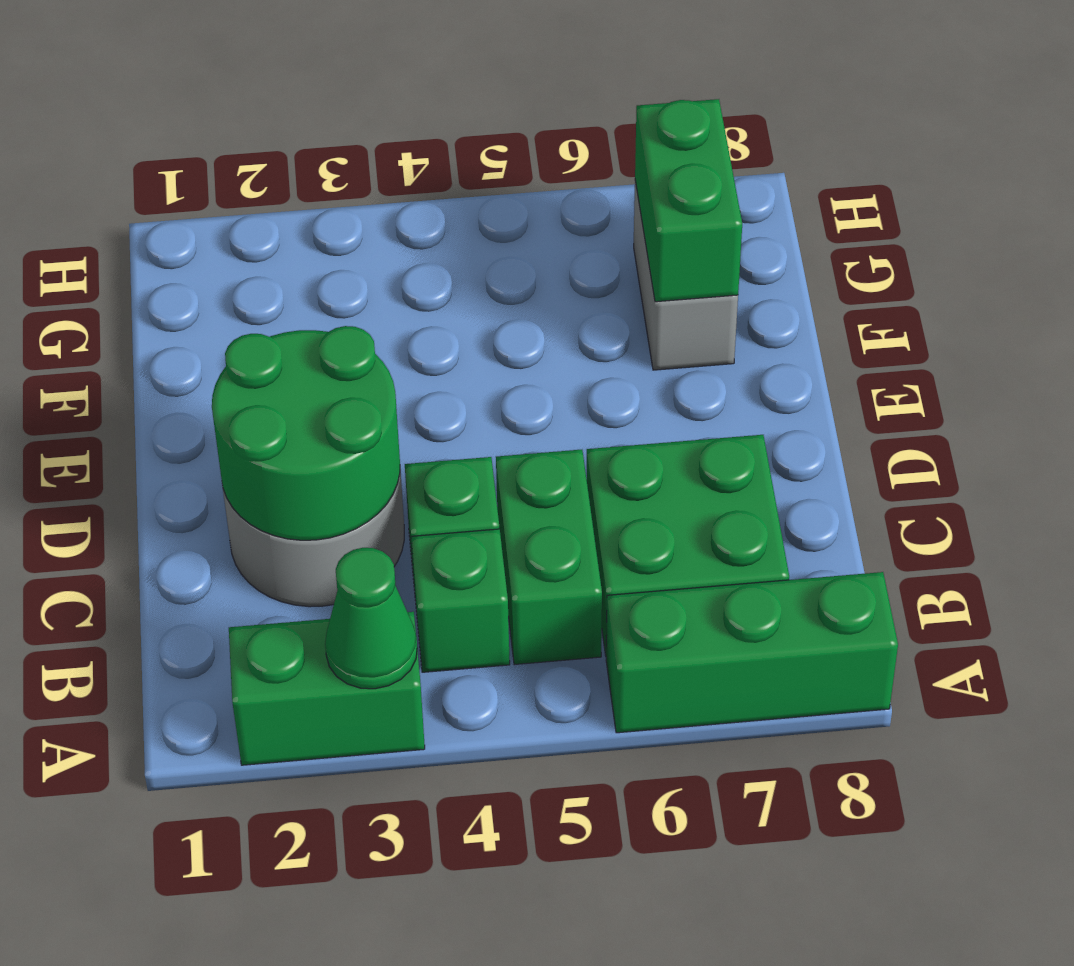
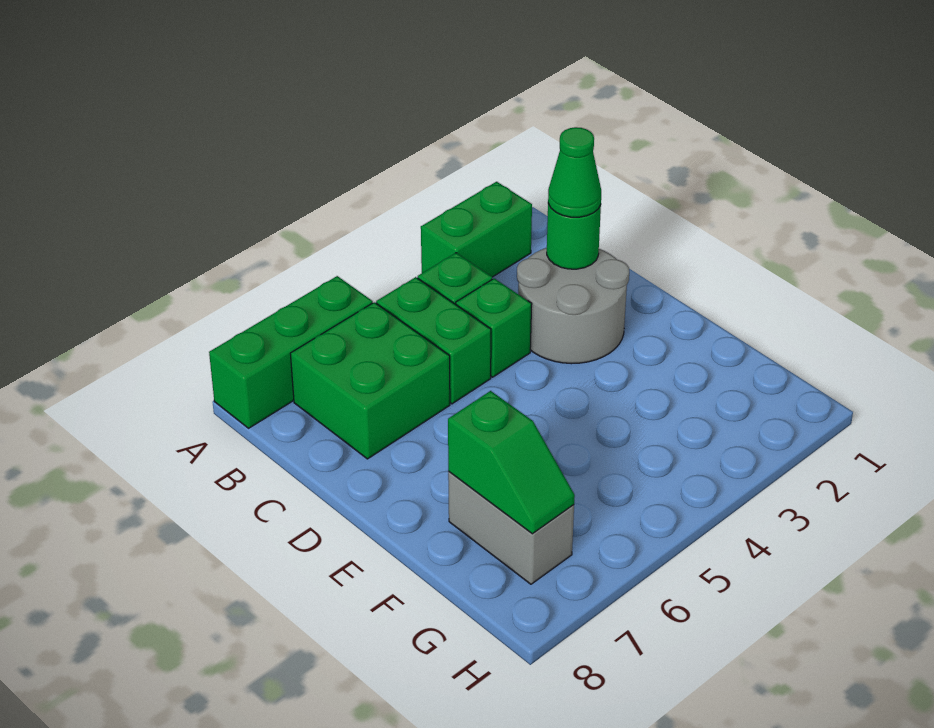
green 1x1 cone [325,548,417,689] -> green 1x1 cone moved to [548,127,601,217]
green 2x2 round brick [212,326,400,540] -> green 1x1 round brick [547,204,601,269]
green 1x2 brick [635,99,742,302] -> green 1x2 slope [448,391,575,534]

